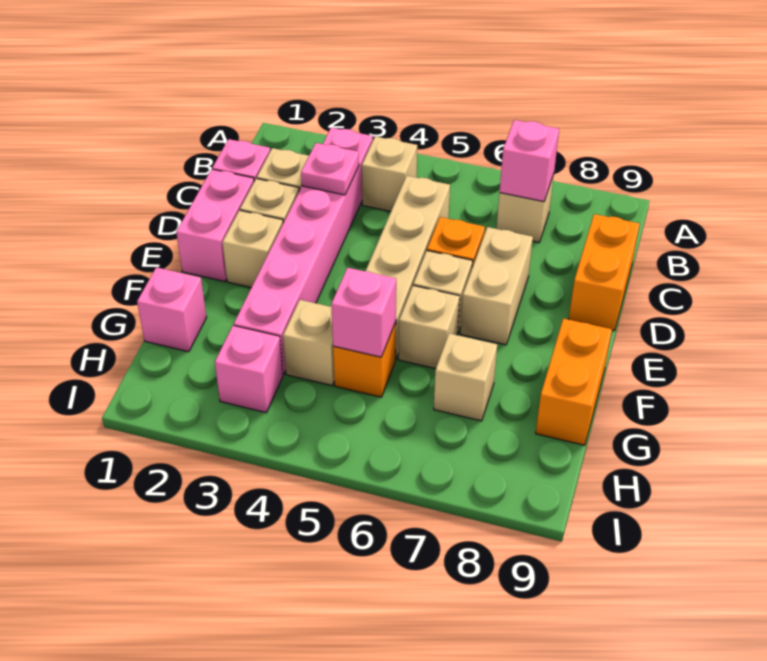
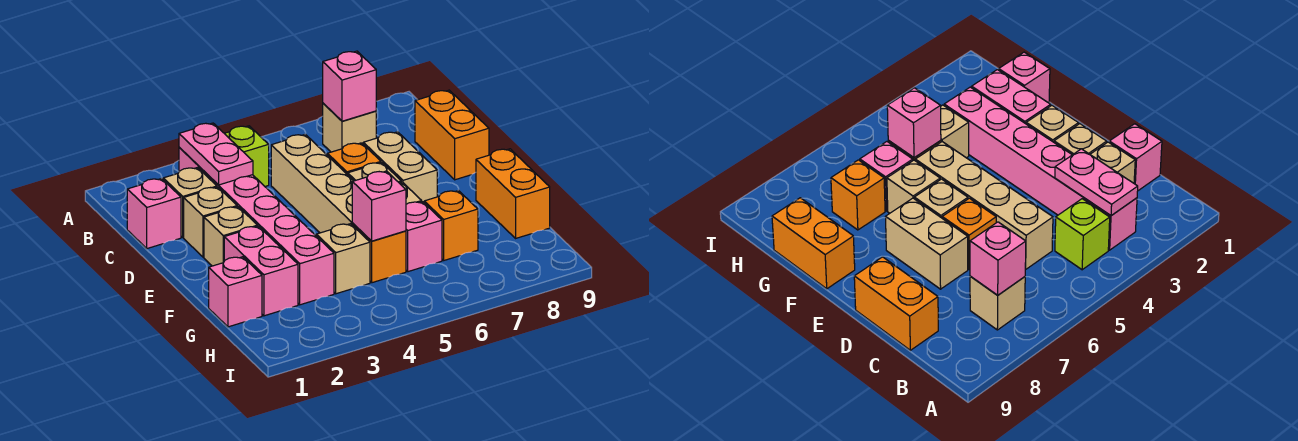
tan 1x1 brick [362,136,417,211] -> lime 1x1 brick [224,126,269,186]
pink 1x1 plate [301,143,359,195] -> pink 1x2 plate [179,123,253,185]
pink 1x2 brick [176,169,254,282] -> pink 1x2 brick moved to [224,226,298,316]
tan 1x1 brick [434,333,497,421] -> orange 1x1 brick [424,190,478,260]
pink 1x1 brick [215,326,283,413] -> pink 1x1 brick moved to [406,202,442,272]

